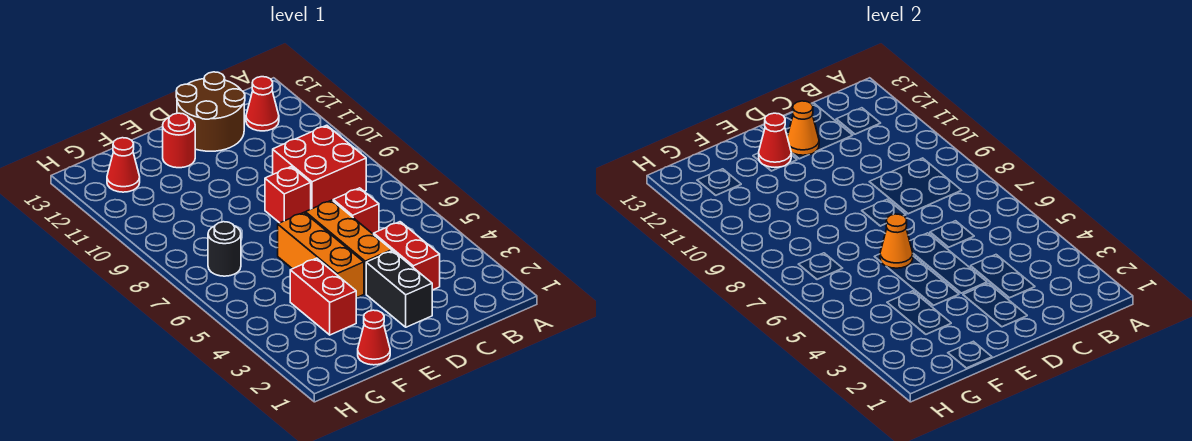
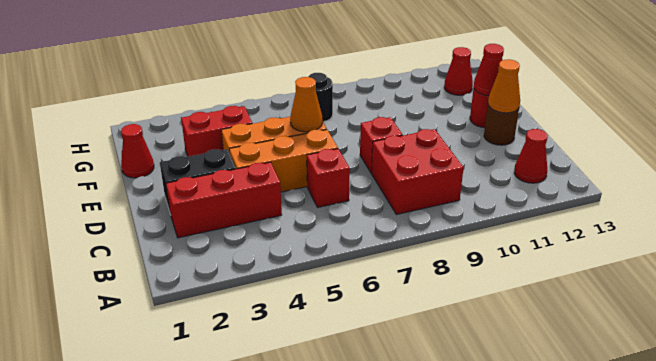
red 1x2 brick [374,222,440,290] -> red 1x3 brick [166,162,282,238]
brown 2x2 round brick [176,72,245,151] -> brown 1x1 round brick [484,105,519,145]

